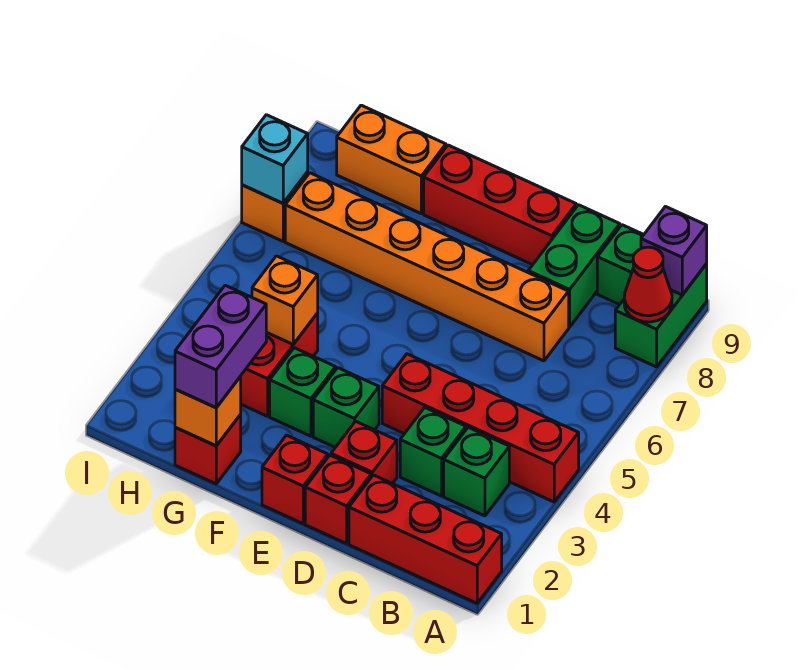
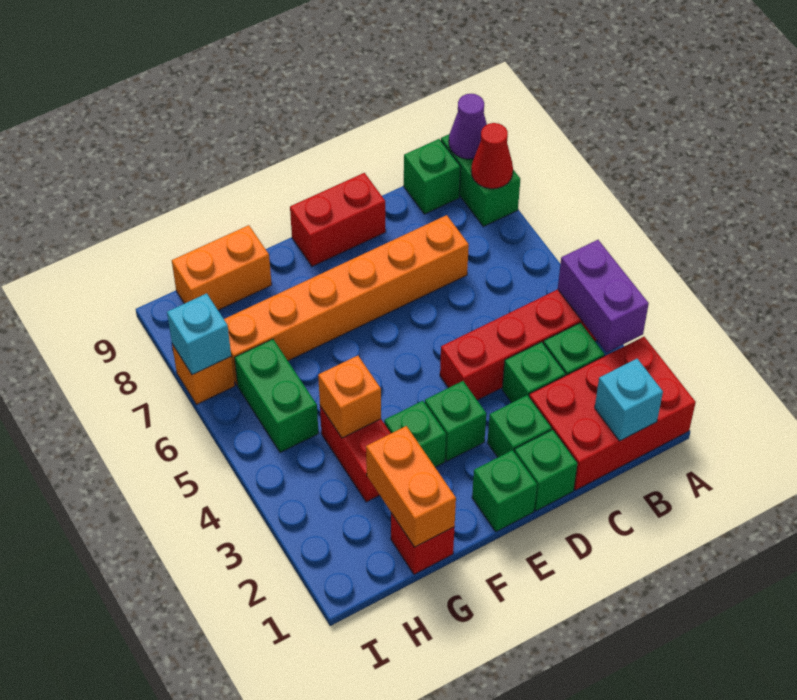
red 1x3 brick [349,475,502,603] -> red 2x3 brick [529,337,696,490]
purple 1x1 brick [641,207,707,295] -> purple 1x1 cone [449,94,487,159]
none -> cyan 1x1 brick [595,359,663,441]
green 1x2 brick [528,205,620,327] -> green 1x2 brick moved to [235,339,319,452]
red 1x1 brick [305,455,371,544] -> green 1x1 brick [514,430,577,511]
red 1x1 brick [331,421,397,484] -> green 1x1 brick [487,395,552,457]
red 1x3 brick [424,145,576,265] -> red 1x2 brick [290,173,386,266]
red 1x1 brick [262,435,328,524] -> green 1x1 brick [472,450,537,532]
orange 1x1 brick [175,377,241,446] -> orange 1x2 brick [366,426,456,547]
purple 1x2 brick [175,285,266,408] -> purple 1x2 brick moved to [558,240,649,352]

